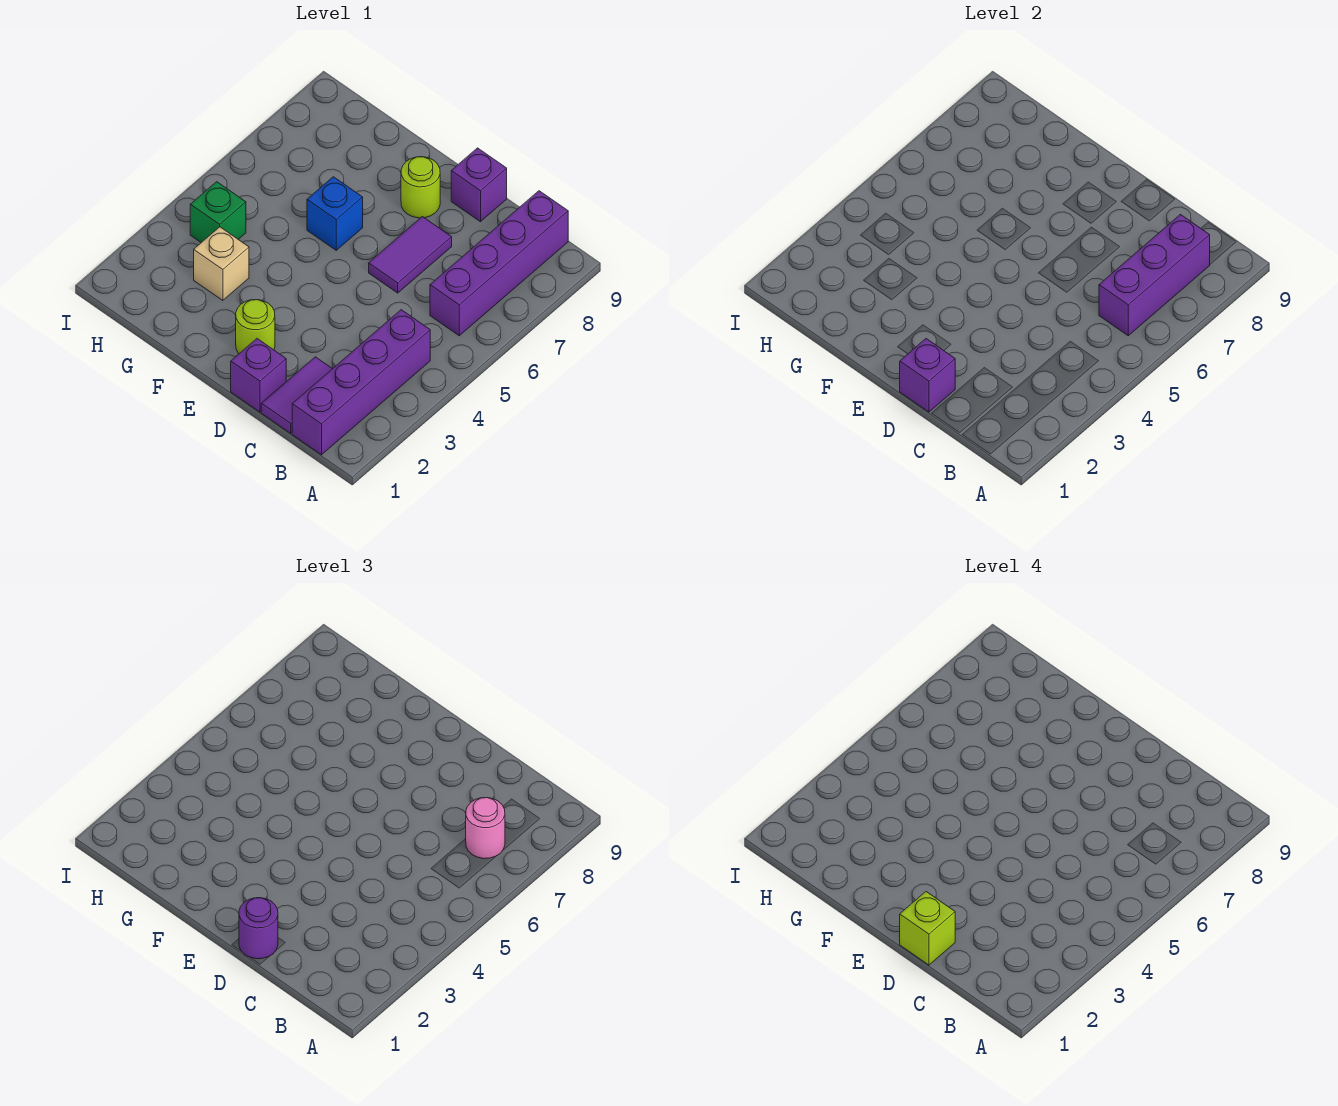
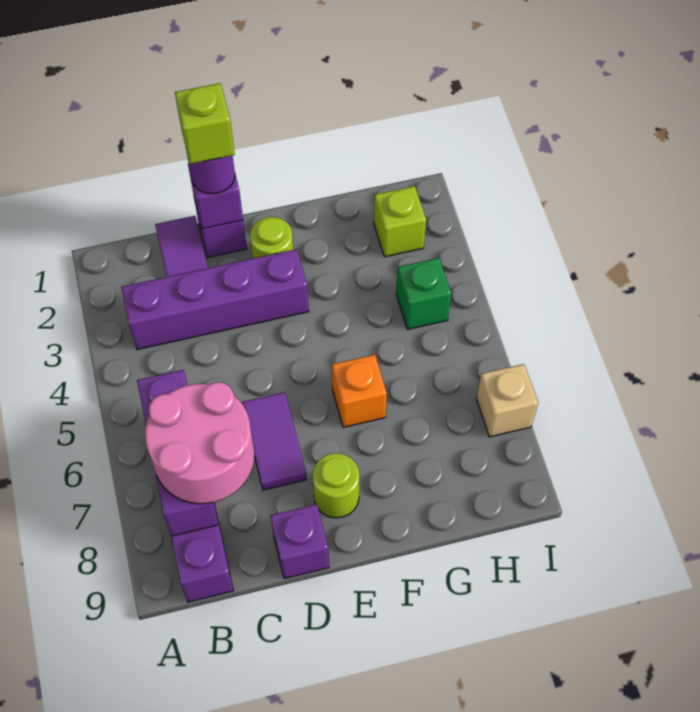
purple 1x4 brick [292,310,430,455] -> purple 1x4 brick turned to [121,249,309,349]
pink 1x1 round brick [466,798,505,859] -> pink 2x2 round brick [145,382,254,504]
blue 1x1 brick [307,177,363,250] -> orange 1x1 brick [332,355,387,427]
tan 1x1 brick [194,227,249,300] -> tan 1x1 brick moved to [476,364,538,437]
none -> lime 1x1 brick [374,186,426,257]

